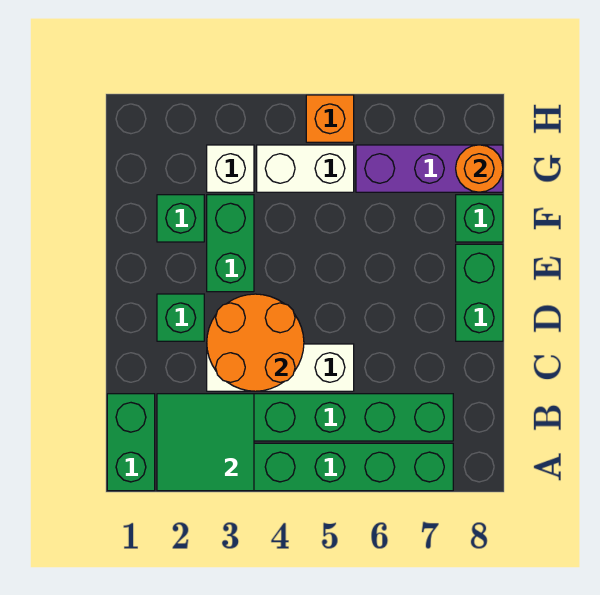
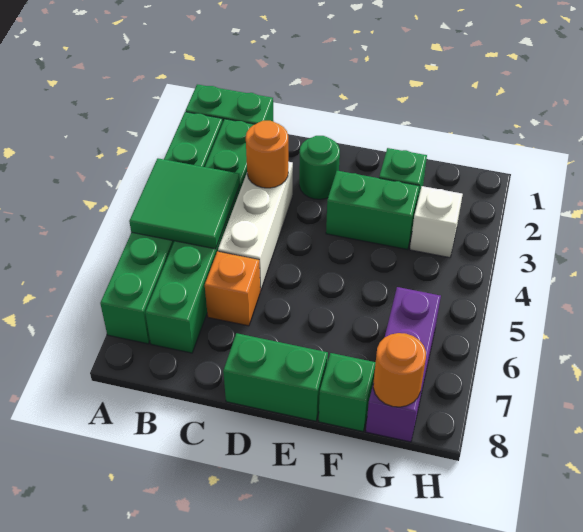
green 2x2 tile [157,394,254,491] -> green 2x2 tile moved to [129,158,240,249]
orange 2x2 round brick [207,294,304,391] -> orange 1x1 round brick [246,121,288,188]
green 1x1 brick [157,294,204,341] -> green 1x1 round brick [299,136,340,199]
white 1x2 brick [257,145,354,192] -> none
orange 1x1 brick [306,95,354,142] -> orange 1x1 brick moved to [205,252,260,326]

